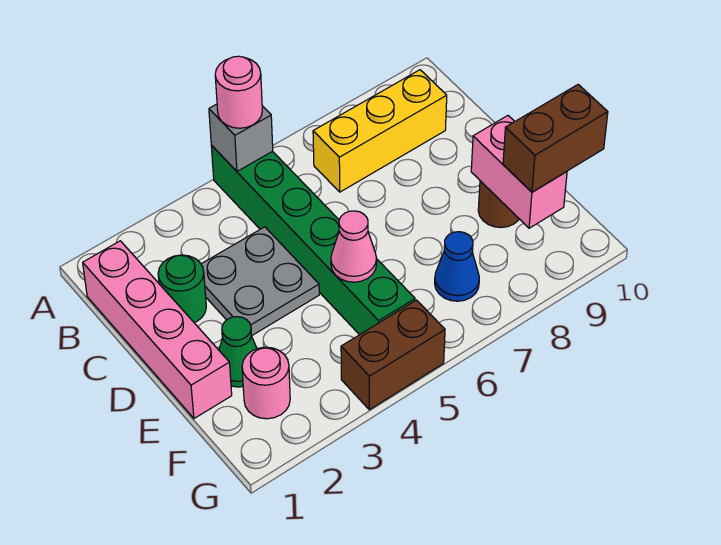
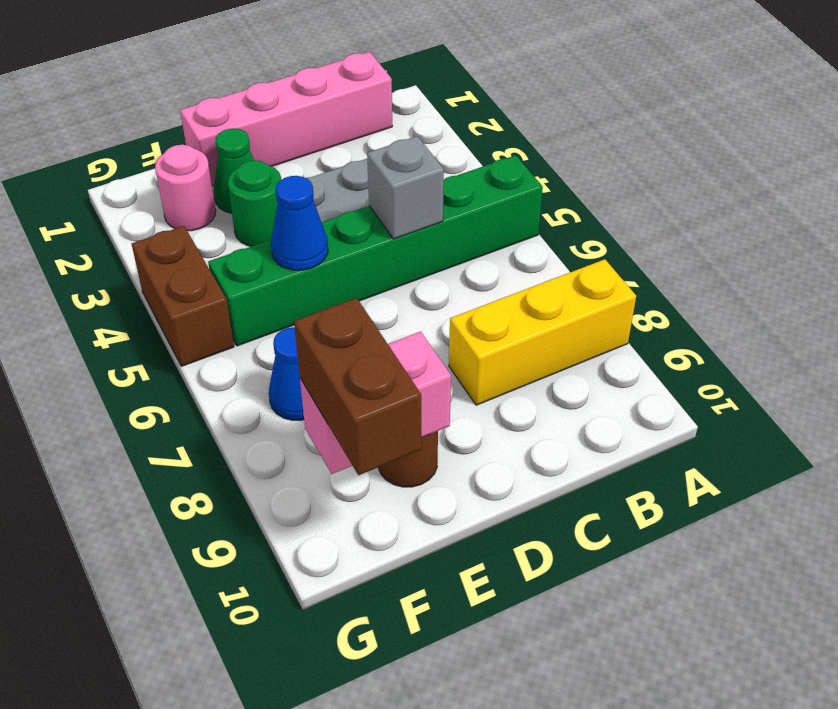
grey 1x1 brick [209,104,273,171] -> grey 1x1 brick moved to [367,136,444,239]
pink 1x1 round brick [215,56,262,128] -> none
yellow 1x3 brick [313,70,447,192] -> yellow 1x3 brick turned to [449,259,636,405]
green 1x1 round brick [158,255,206,323] -> green 1x1 round brick moved to [228,160,281,246]
pink 1x1 cone [331,211,377,282] -> blue 1x1 cone [271,176,328,270]

